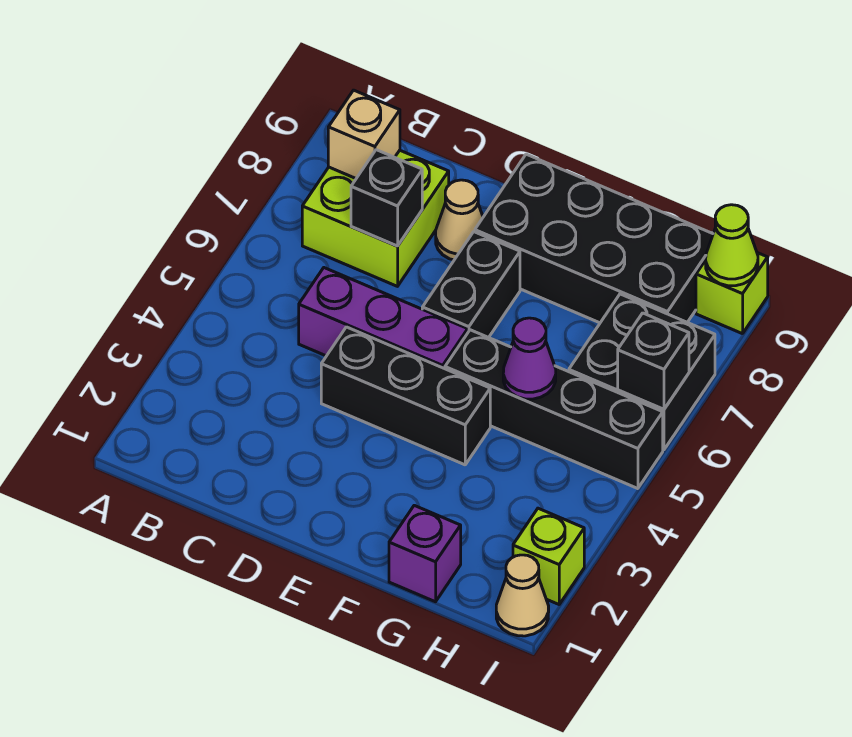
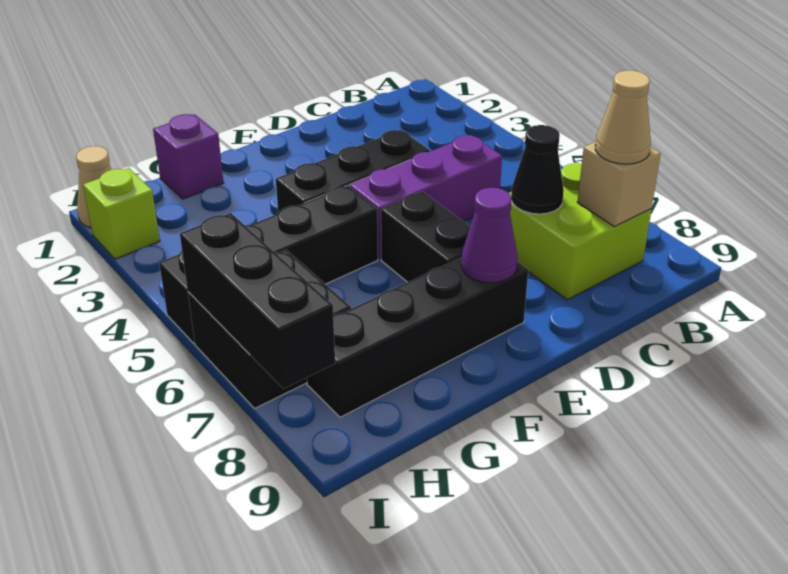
black 1x1 brick [351,150,422,246] -> black 1x1 cone [511,125,564,214]
tan 1x1 cone [436,180,483,260] -> tan 1x1 cone moved to [595,71,651,164]
black 2x4 brick [475,154,713,323] -> black 1x4 brick [307,257,528,417]
purple 1x1 cone [503,318,556,399] -> purple 1x1 cone moved to [461,188,518,283]
black 1x1 brick [618,313,689,409] -> black 1x3 brick [180,213,335,389]
lime 1x1 brick [696,253,768,334] -> none
lime 1x1 cone [706,205,758,286] -> none

